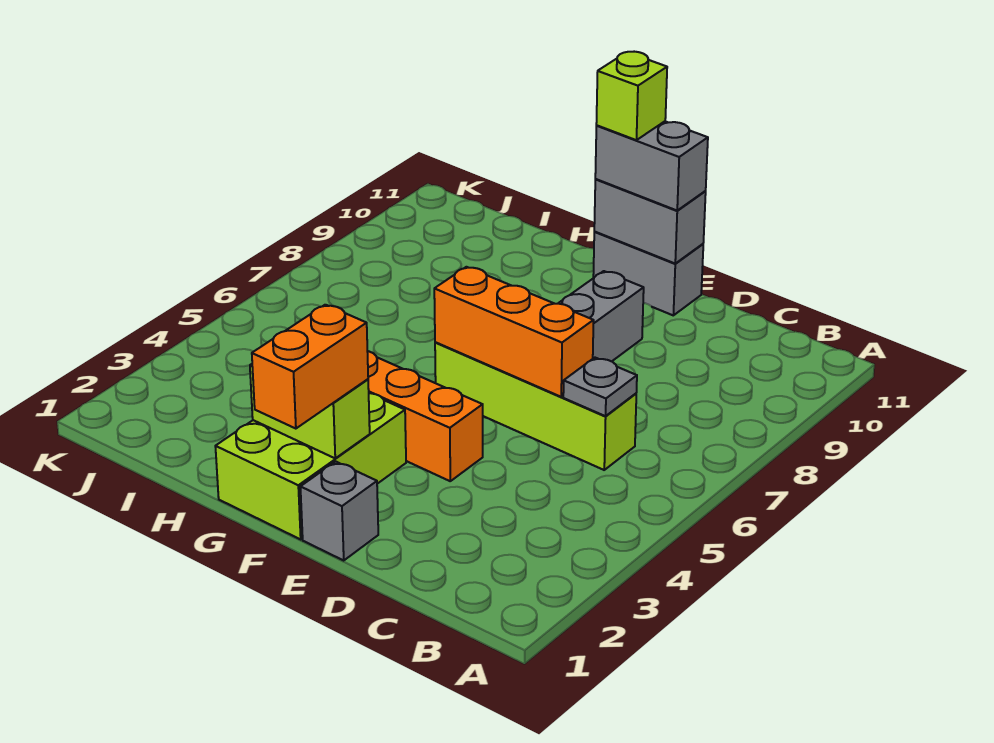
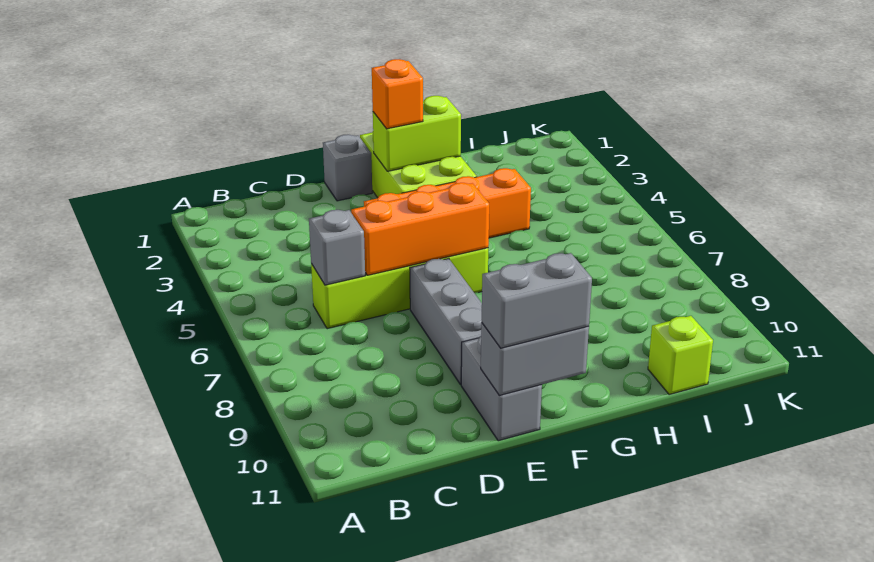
grey 1x1 plate [563,358,637,416] -> grey 1x1 brick [309,210,365,285]
grey 1x2 brick [593,232,703,315] -> grey 1x2 brick turned to [461,336,542,441]
orange 1x2 brick [252,305,368,429] -> orange 1x1 brick [372,59,423,129]
lime 1x1 brick [596,52,667,140] -> lime 1x1 brick moved to [648,316,713,395]

